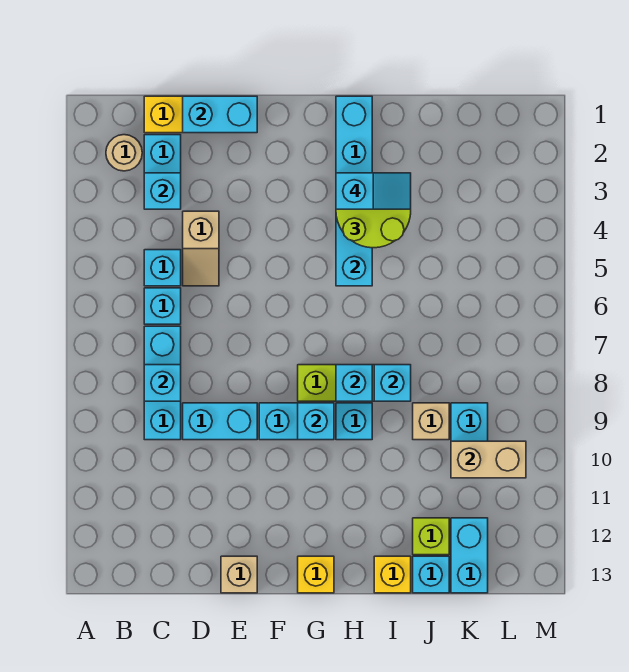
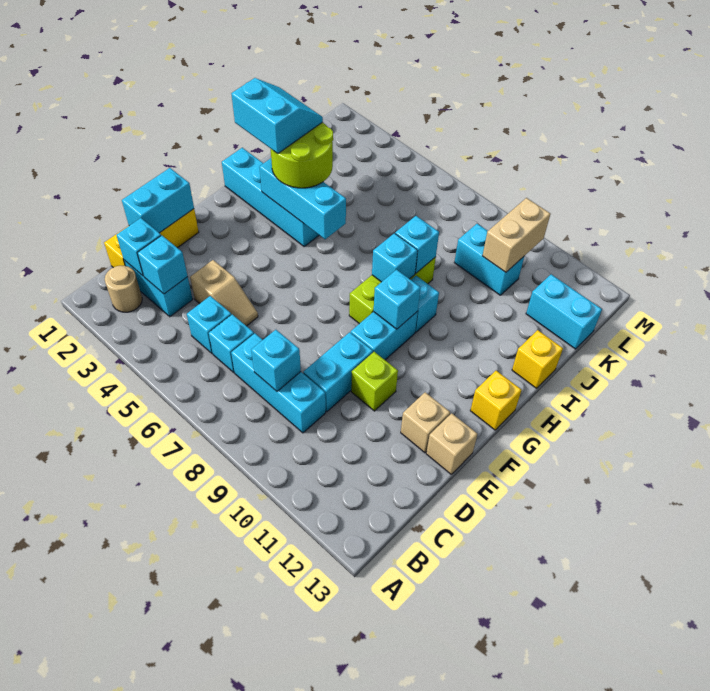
cyan 1x2 slope [336,173,411,209] -> cyan 2x2 slope [231,78,323,154]
tan 1x1 brick [413,403,449,440] -> tan 1x1 brick moved to [401,392,450,453]
lime 1x1 brick [413,518,449,555] -> lime 1x1 brick moved to [351,352,398,411]
cyan 1x1 brick [413,556,449,593] -> cyan 1x1 brick moved to [117,218,161,276]

